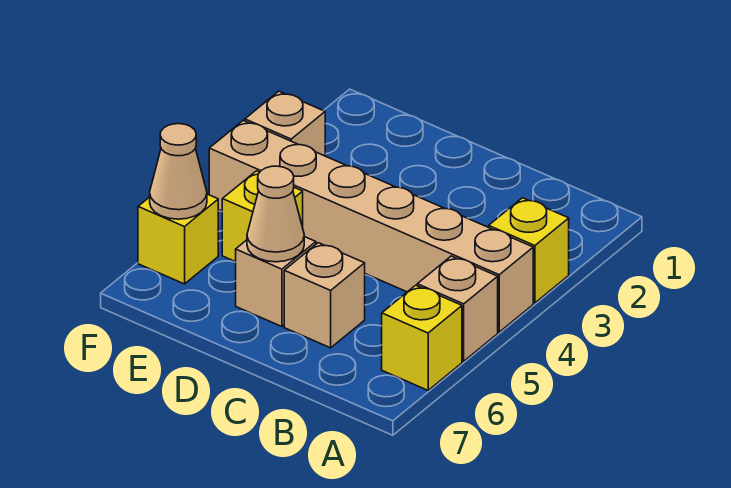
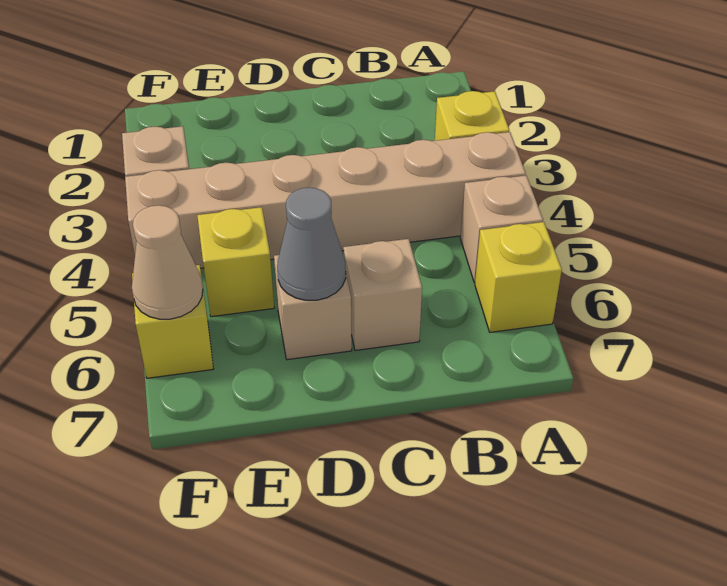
tan 1x1 cone [247,166,304,262] -> grey 1x1 cone [277,187,346,300]

